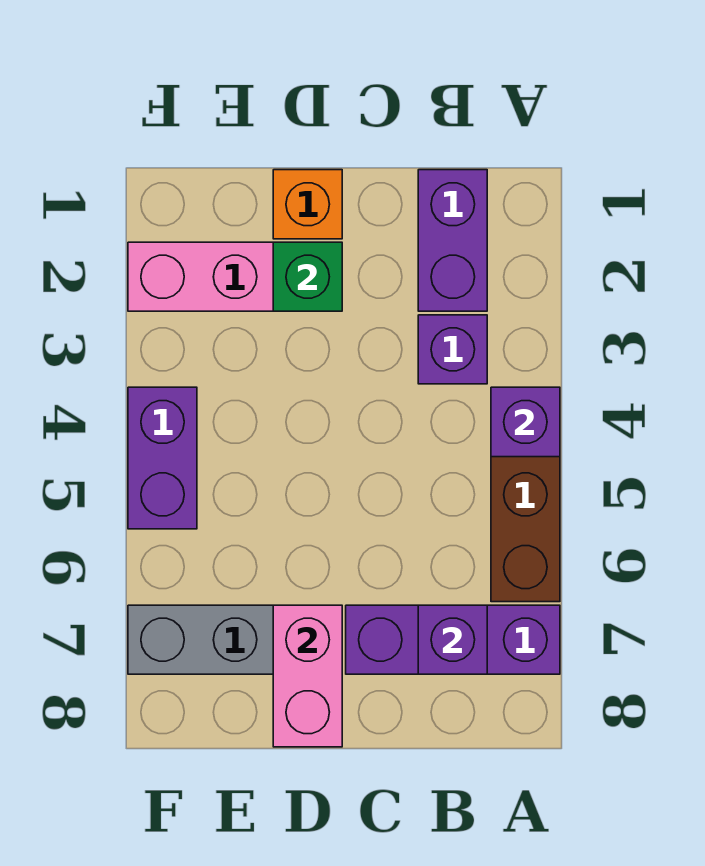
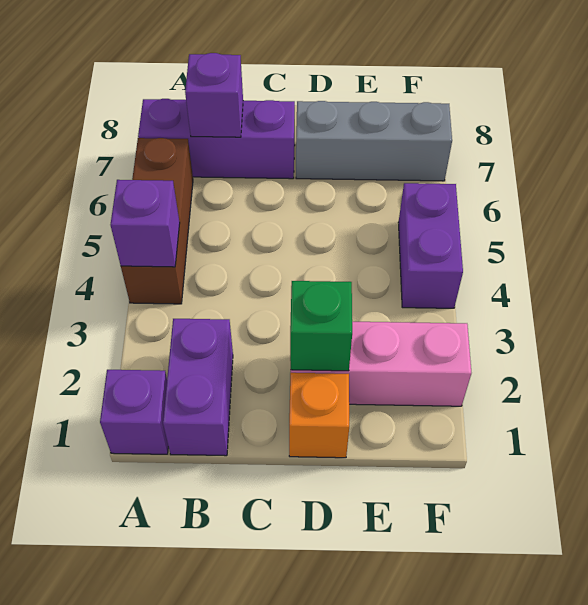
purple 1x1 brick [418,315,487,384] -> purple 1x1 brick moved to [100,370,168,454]
pink 1x2 brick [273,605,342,747] -> none

